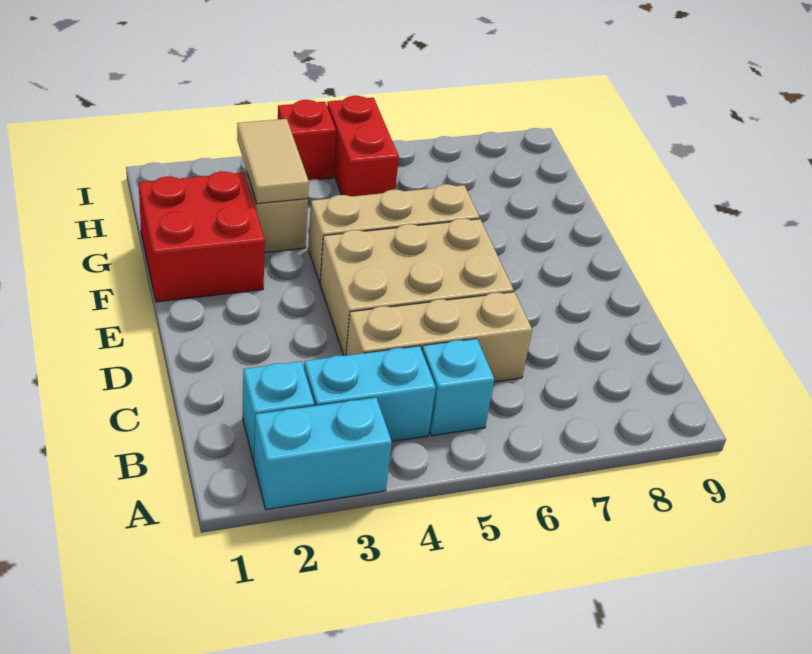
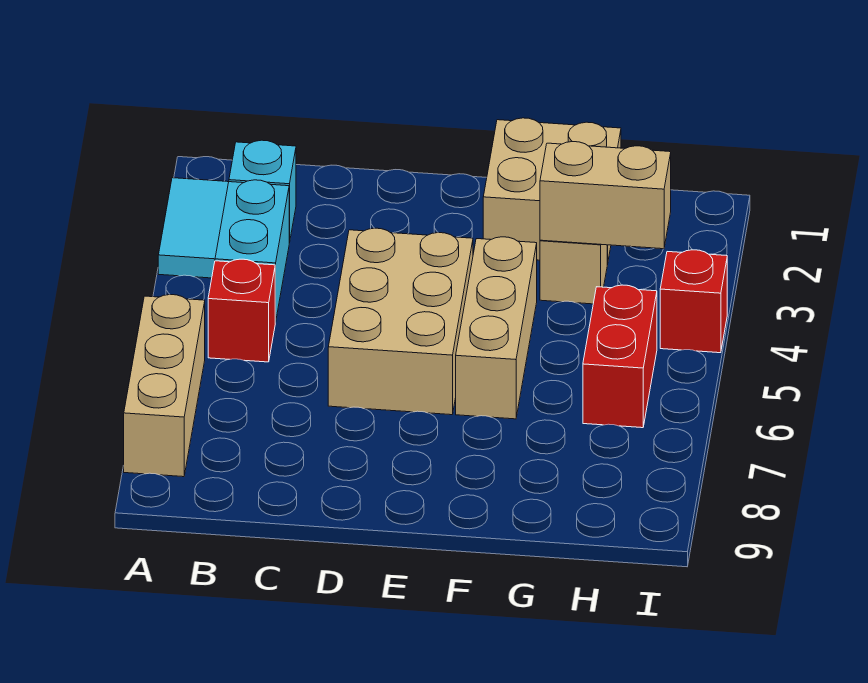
cyan 1x2 brick [254,398,392,510] -> cyan 1x2 tile [158,178,229,278]
cyan 1x1 brick [422,339,494,436] -> red 1x1 brick [208,259,275,362]
tan 1x3 brick [346,292,532,382] -> tan 1x3 brick moved to [124,295,205,477]
red 2x2 brick [139,172,265,302] -> tan 2x2 brick [483,118,621,265]
tan 1x2 tile [237,119,309,204] -> tan 1x2 brick [540,142,671,249]
red 1x2 brick [327,96,399,196] -> red 1x2 brick turned to [583,285,657,428]

